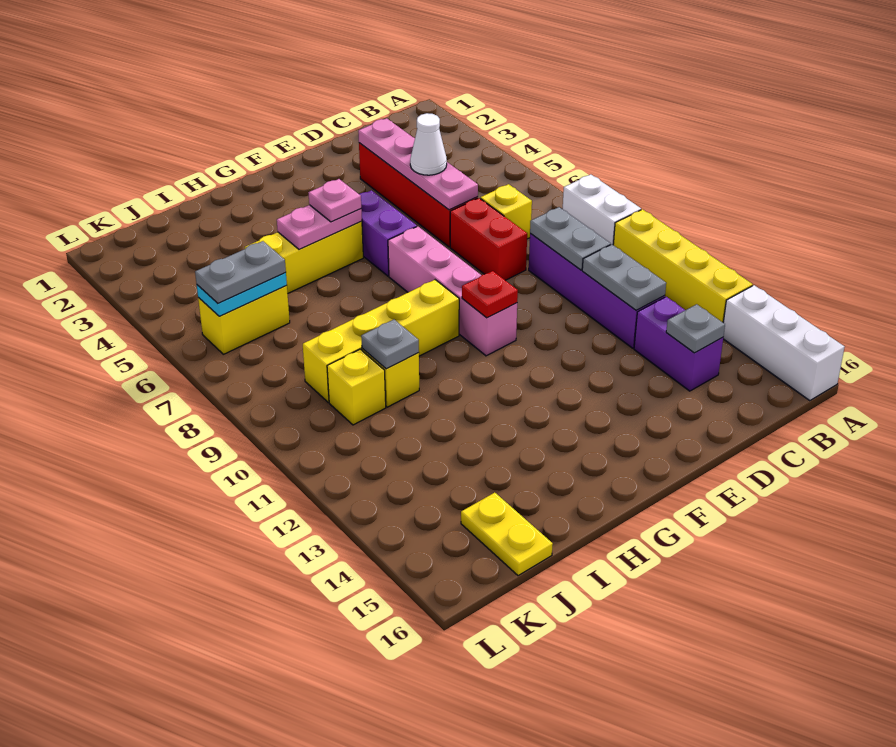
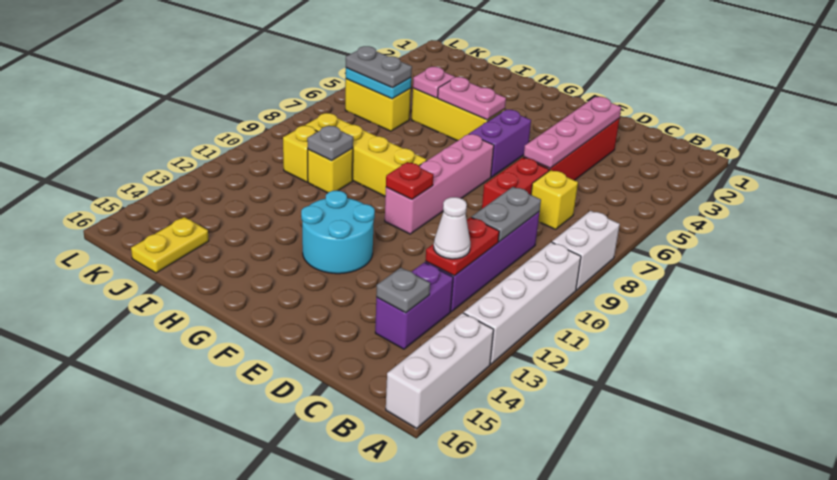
yellow 1x4 brick [613,209,753,322] -> white 1x4 brick [464,242,581,364]
grey 1x2 plate [582,244,666,310] -> red 1x2 plate [425,217,499,276]
white 1x1 cone [410,113,447,175] -> white 1x1 cone moved to [434,197,470,259]
none -> cyan 2x2 round brick [301,191,375,274]
pink 1x1 plate [308,179,361,222] -> pink 1x1 plate moved to [413,67,455,98]

